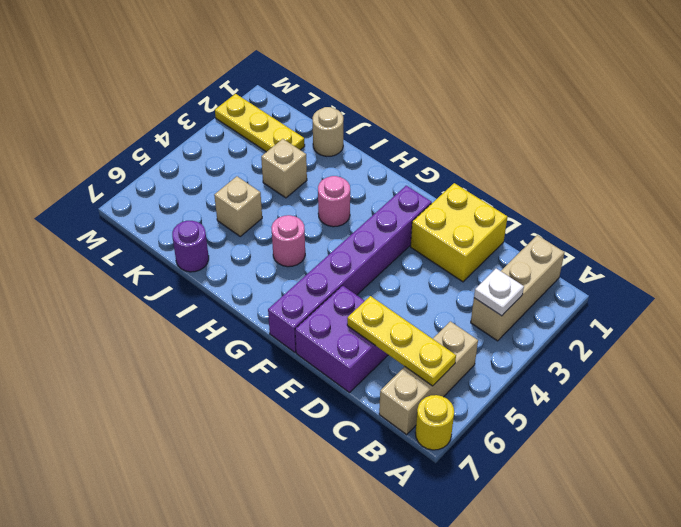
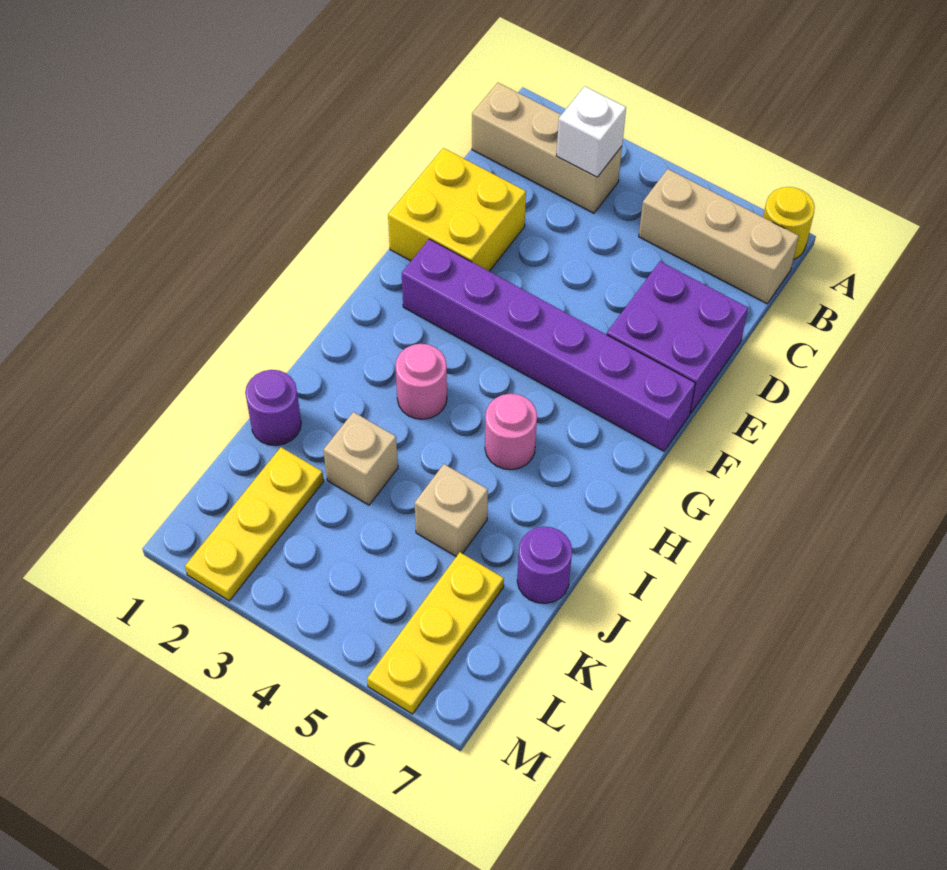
white 1x1 plate [474,268,524,316] -> white 1x1 brick [556,86,626,177]
yellow 1x3 plate [347,296,456,386] -> yellow 1x3 plate moved to [367,552,504,714]
tan 1x1 round brick [313,107,343,156] -> purple 1x1 round brick [245,370,301,446]

